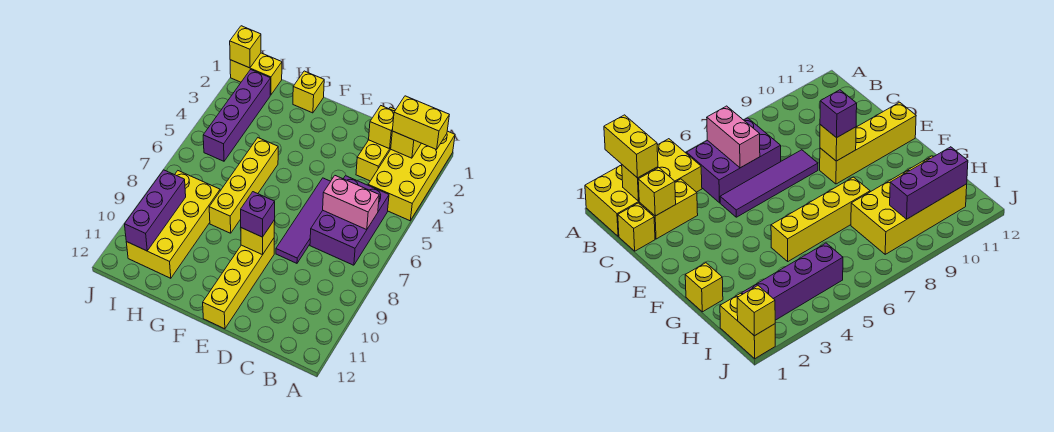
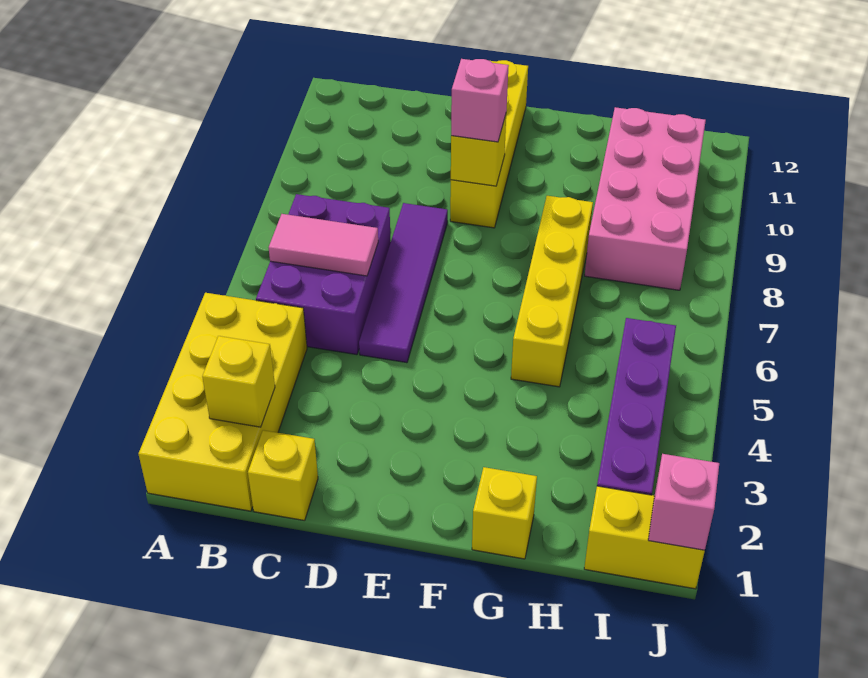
yellow 1x2 brick [392,96,449,149] -> none
pink 1x2 brick [323,176,379,230] -> pink 1x2 tile [269,214,378,276]
yellow 1x2 brick [356,140,391,181] -> none
yellow 1x1 brick [369,106,395,149] -> none
purple 1x1 brick [241,192,275,237] -> pink 1x1 brick [451,59,509,142]
yellow 2x4 brick [126,171,220,278] -> pink 2x4 brick [585,107,706,290]
purple 1x3 brick [125,170,186,251] -> none
yellow 1x1 brick [230,26,261,68] -> pink 1x1 brick [648,454,719,550]

